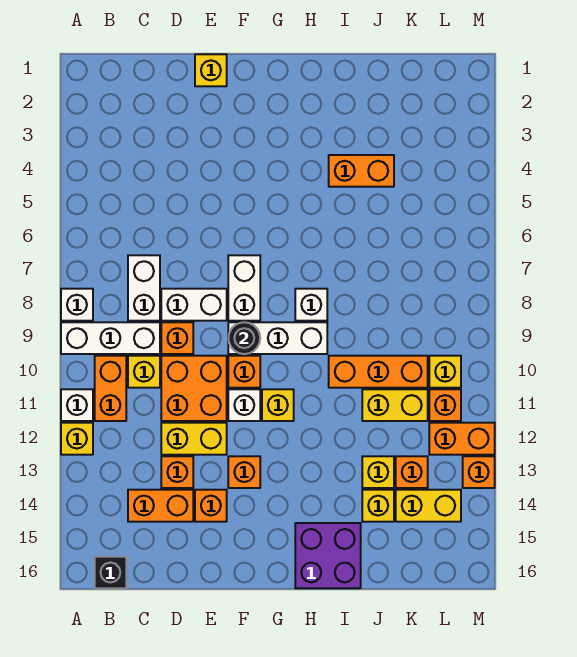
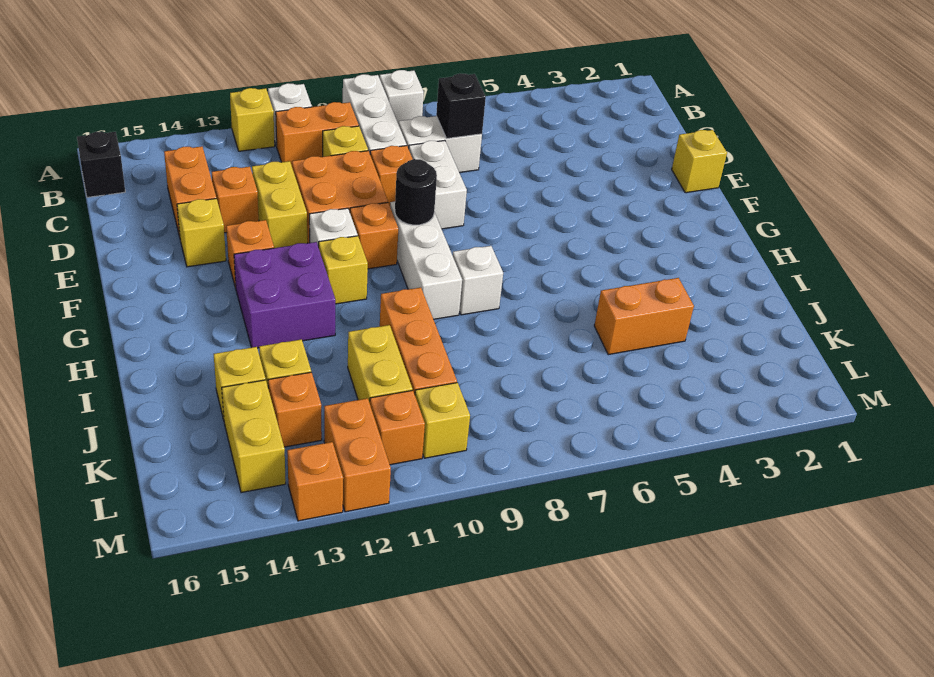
none -> black 1x1 brick [436,73,486,138]
orange 1x1 brick [195,490,227,522] -> yellow 1x1 brick [177,199,226,267]
white 1x2 brick [228,255,260,321] -> none
purple 2x2 brick [295,523,361,588] -> purple 2x2 brick moved to [234,242,335,348]
orange 1x2 brick [329,155,394,187] -> orange 1x2 brick turned to [594,278,694,355]

